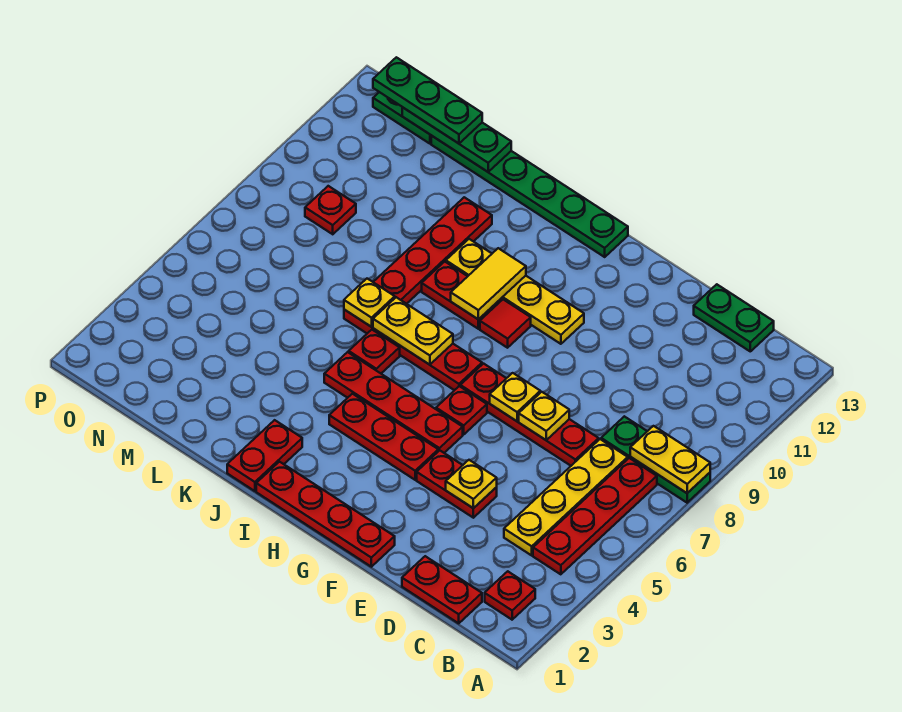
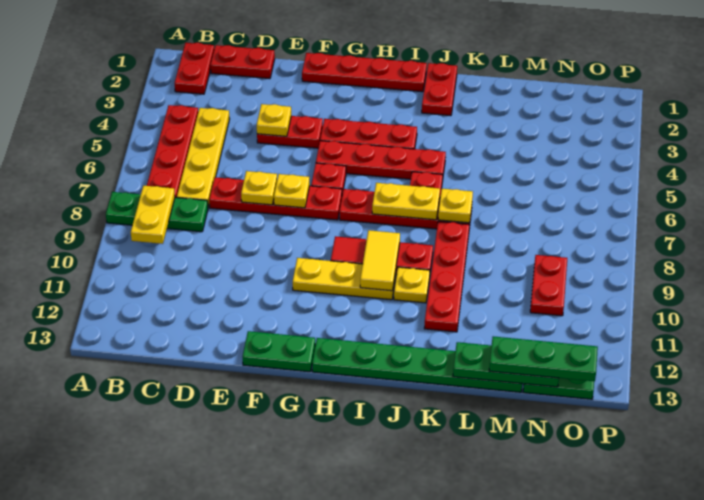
yellow 1x2 plate [630,426,710,493] -> yellow 1x2 plate turned to [131,186,175,244]
red 1x1 plate [485,571,535,620] -> red 1x2 plate [175,43,214,94]
green 1x2 plate [694,284,774,351] -> green 1x2 plate moved to [243,331,315,372]
red 1x1 plate [305,186,356,234] -> red 1x2 plate [530,255,567,316]

